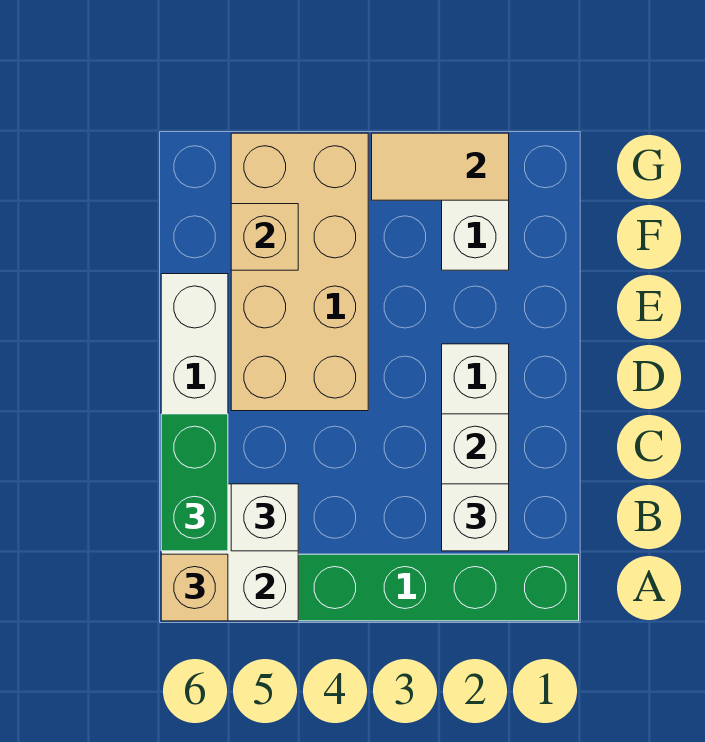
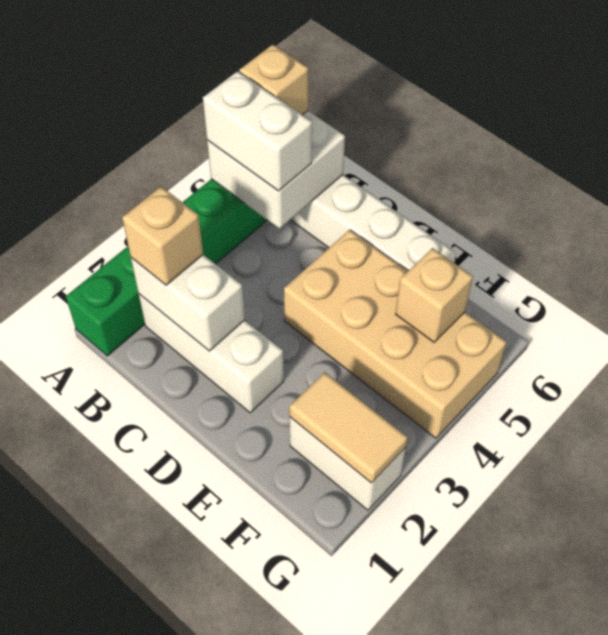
white 1x1 brick [442,484,509,551] -> tan 1x1 brick [122,187,203,285]
white 1x1 brick [231,484,298,551] -> white 1x2 brick [203,71,312,191]
green 1x2 brick [161,414,228,551] -> none
tan 1x2 tile [372,133,509,200] -> tan 1x2 tile turned to [289,372,408,483]

